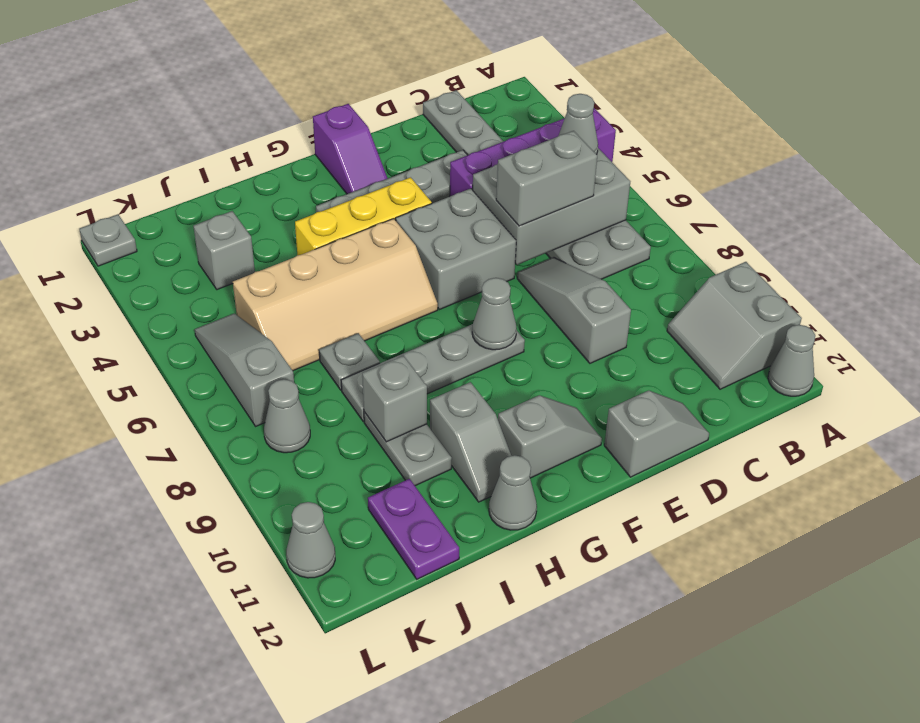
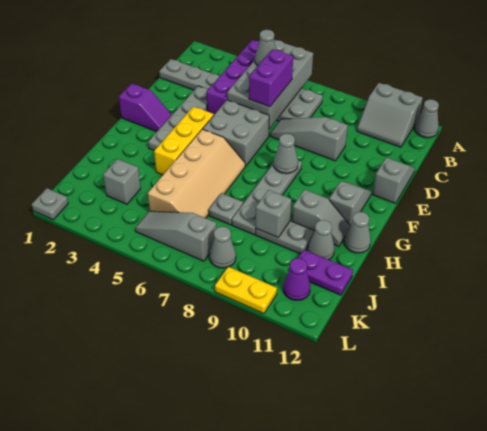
grey 2x3 brick [473,148,630,265] -> grey 2x4 brick [227,40,313,129]
grey 1x2 brick [496,131,597,226] -> purple 1x2 brick [249,49,293,107]
none -> purple 1x1 cone [283,258,310,300]
none -> yellow 1x2 plate [215,267,277,314]
grey 1x1 cone [286,502,335,578] -> grey 1x1 cone moved to [308,220,334,260]

